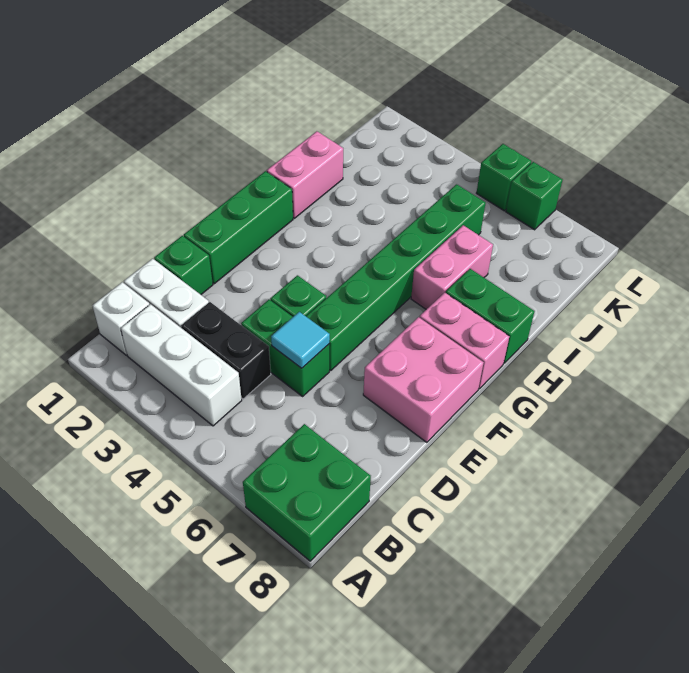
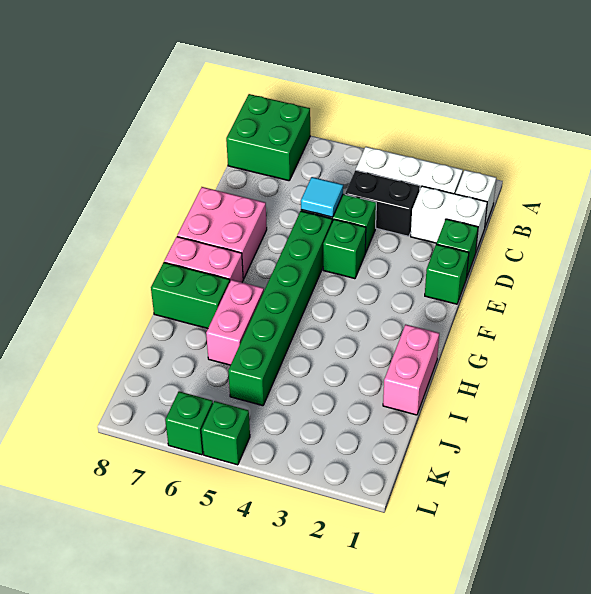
green 1x3 brick [184,171,293,284] -> green 1x1 brick [425,244,469,304]

